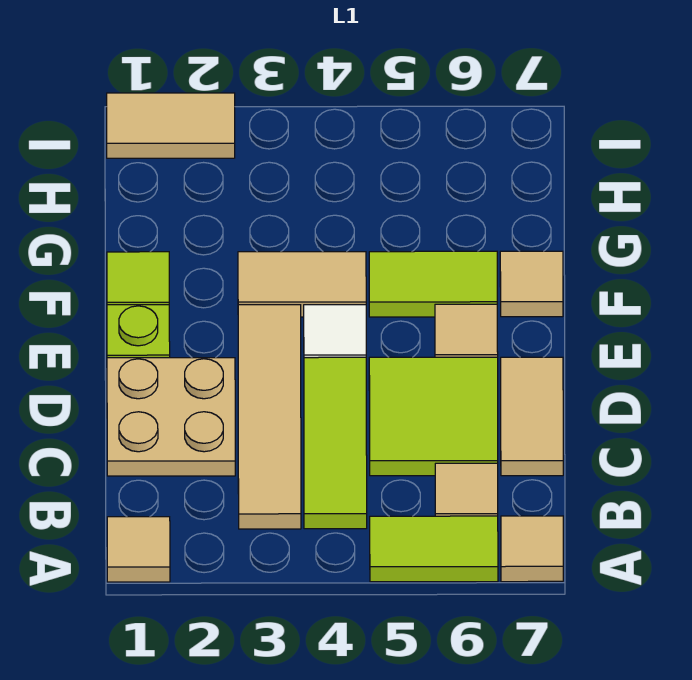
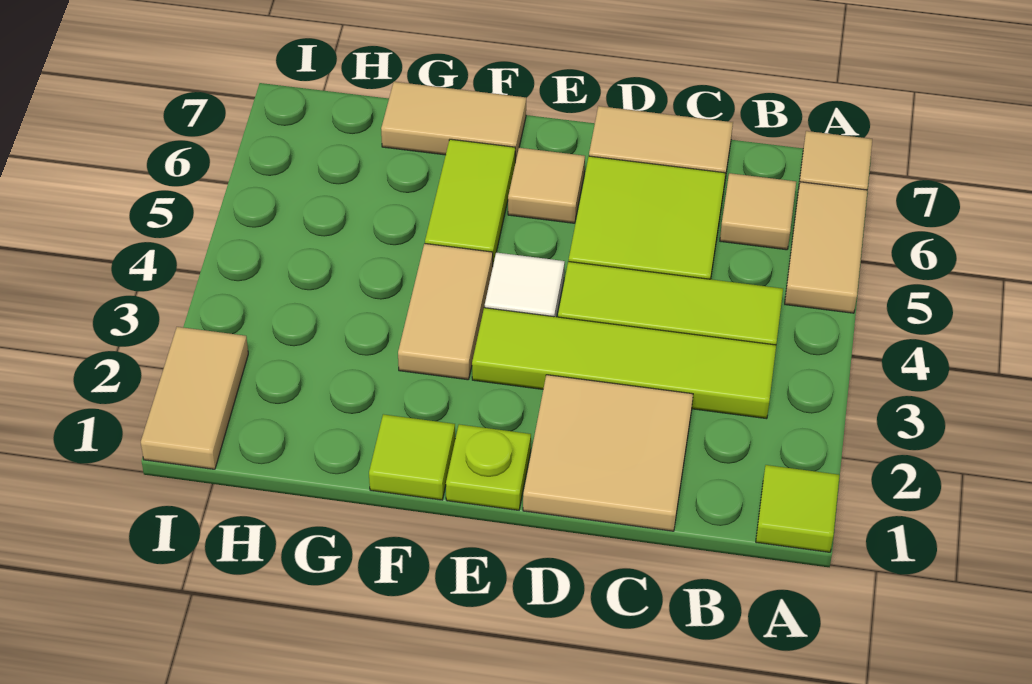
tan 1x1 tile [107,517,170,582] -> lime 1x1 tile [756,465,839,552]
lime 1x2 tile [370,516,498,582] -> tan 1x2 tile [785,182,867,313]
tan 1x4 tile [238,305,301,529] -> lime 1x4 tile [472,307,776,419]
tan 2x2 plate [107,358,235,476] -> tan 2x2 tile [523,375,693,531]
tan 1x1 tile [500,251,563,317] -> tan 1x2 tile [381,82,526,163]

